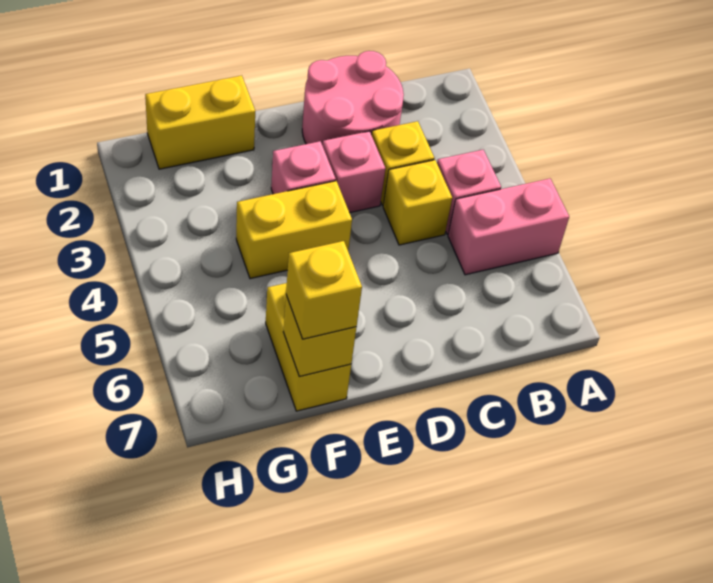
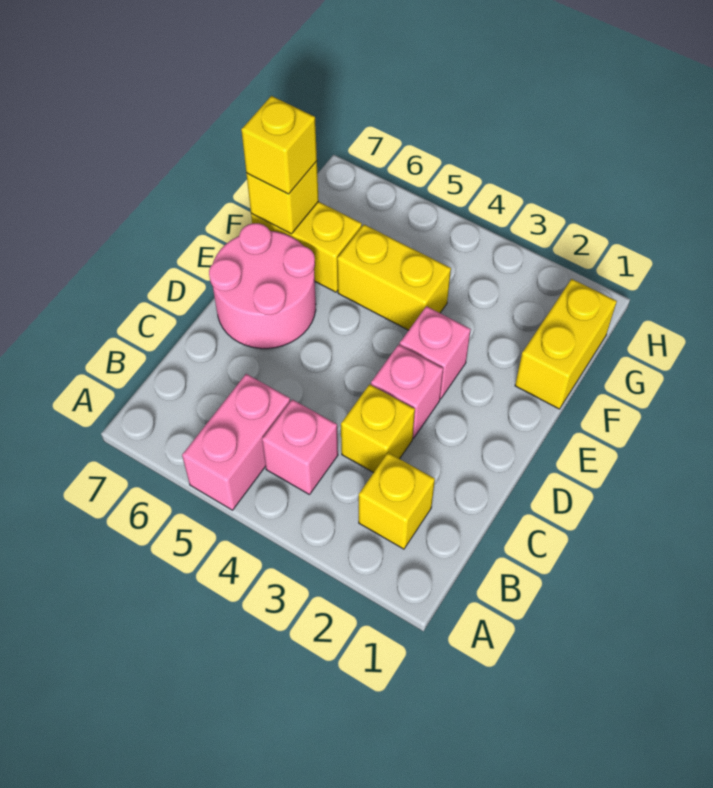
pink 2x2 round brick [302,51,404,146] -> pink 2x2 round brick moved to [209,223,316,349]
yellow 1x1 brick [383,160,452,245] -> yellow 1x1 brick moved to [359,453,435,549]
yellow 1x2 brick [236,181,352,279] -> yellow 1x2 brick turned to [337,225,451,330]

